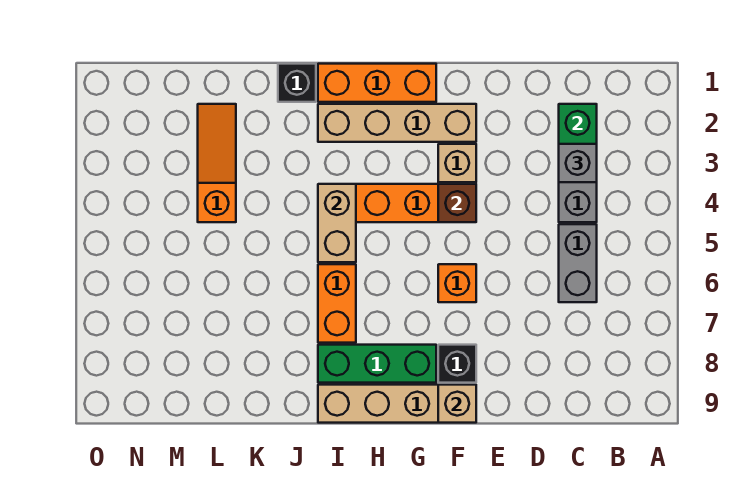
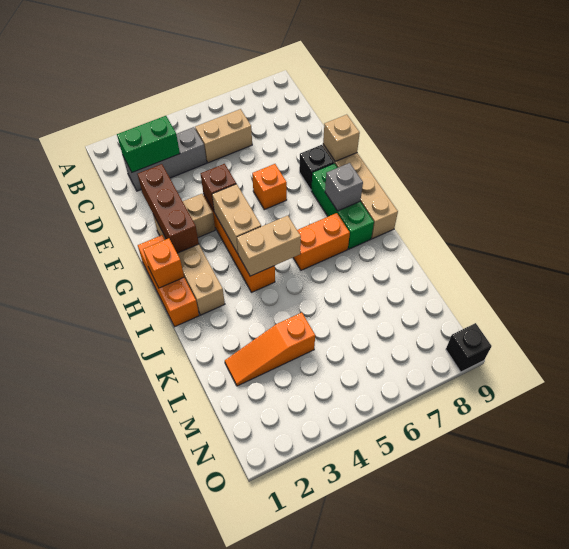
grey 1x1 brick [559,144,597,182] -> grey 1x1 brick moved to [325,163,363,211]
grey 1x2 brick [559,224,597,302] -> tan 1x2 brick [195,109,252,163]
none -> brown 1x3 brick [138,164,199,253]
none -> tan 1x2 brick [212,184,261,254]
none -> orange 1x1 brick [143,238,184,288]
black 1x1 brick [278,64,316,102] -> black 1x1 brick moved to [446,323,491,372]

